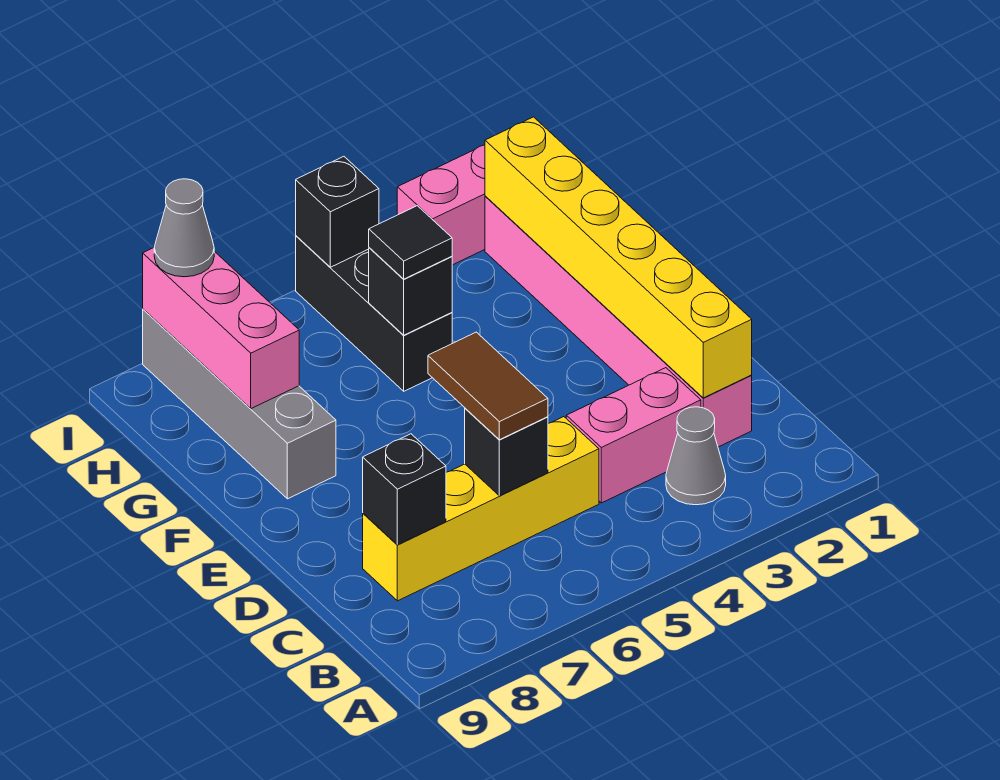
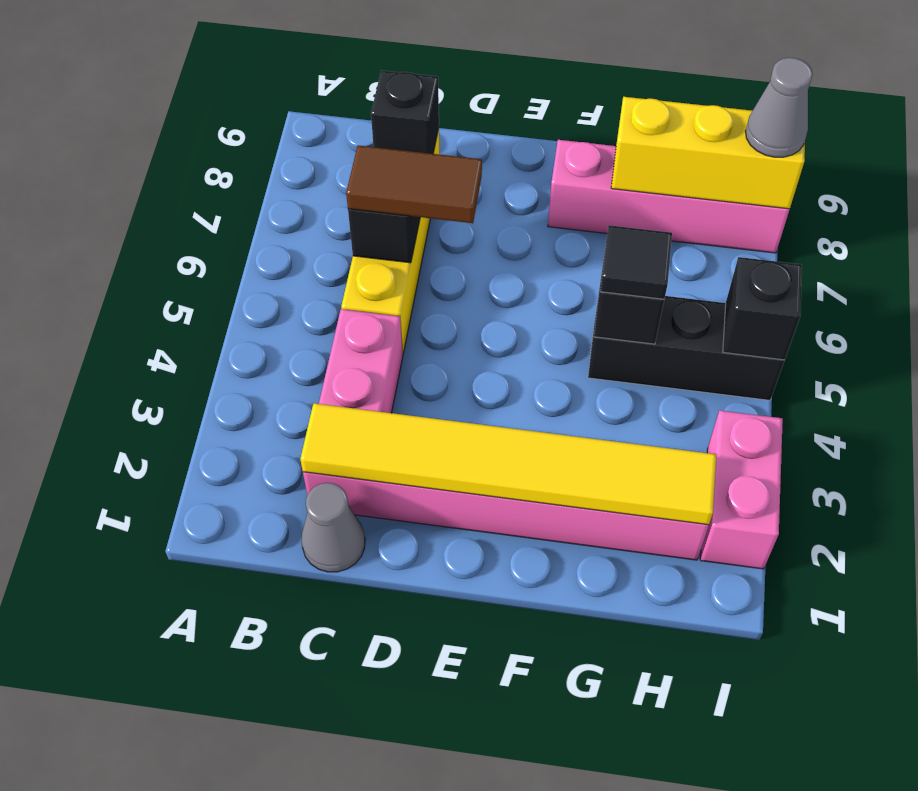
grey 1x1 cone [666,407,726,505] -> grey 1x1 cone moved to [301,483,365,572]
yellow 1x6 brick [485,117,752,398] -> yellow 1x6 tile [300,403,717,525]
grey 1x4 brick [143,309,336,499] -> pink 1x4 brick [548,140,789,253]
pink 1x3 brick [143,248,299,409] -> yellow 1x3 brick [611,97,805,209]

